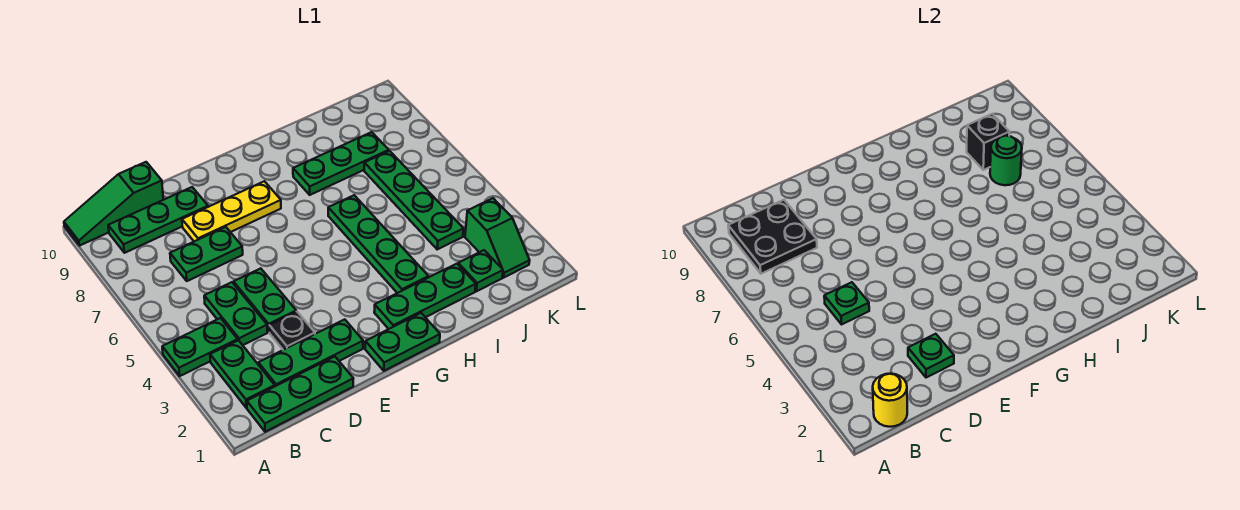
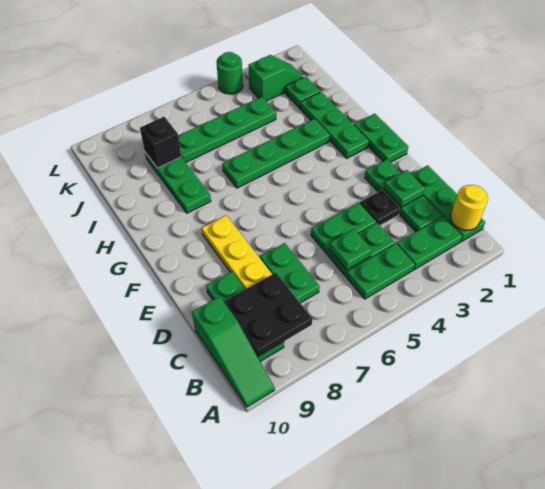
green 1x2 plate [162,318,238,376] -> green 1x2 plate turned to [347,244,415,299]
green 1x1 round brick [990,136,1022,185] -> green 1x1 round brick moved to [216,52,243,94]

